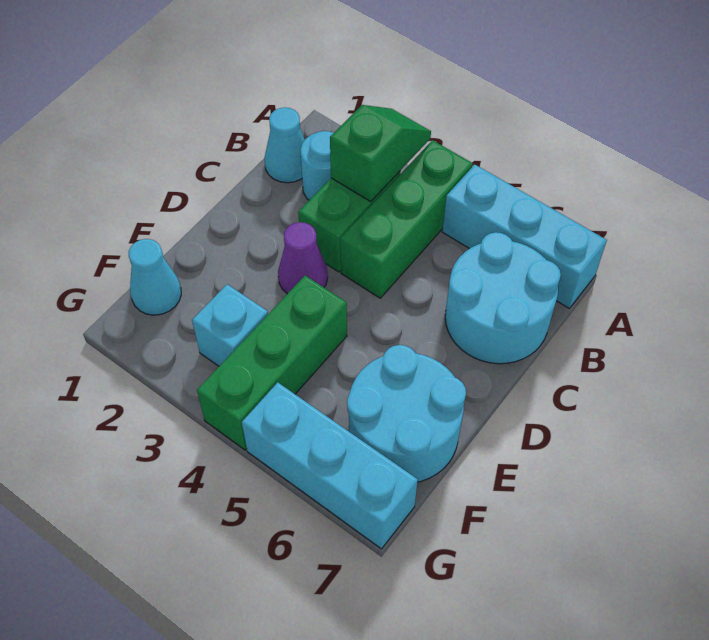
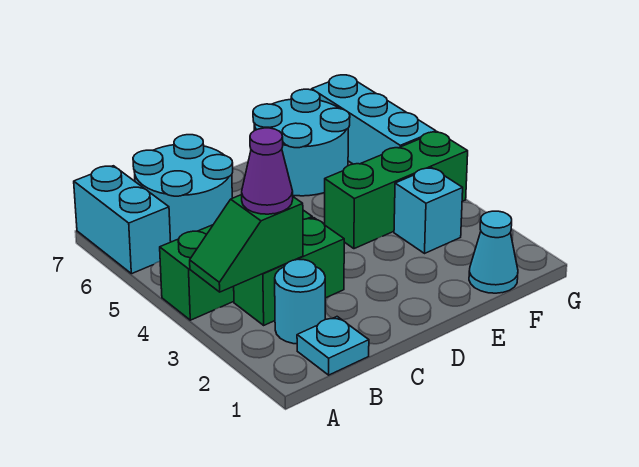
cyan 1x3 brick [442,165,607,308] -> cyan 1x2 brick [74,166,171,274]
cyan 1x1 cone [264,107,305,183] -> cyan 1x1 plate [297,317,369,375]
purple 1x1 cone [278,222,328,294] -> purple 1x1 cone moved to [242,128,293,214]

